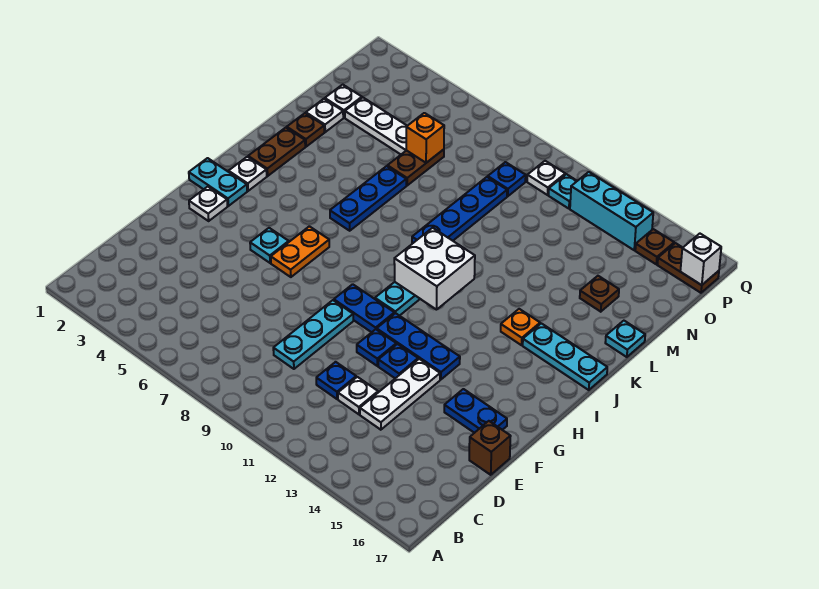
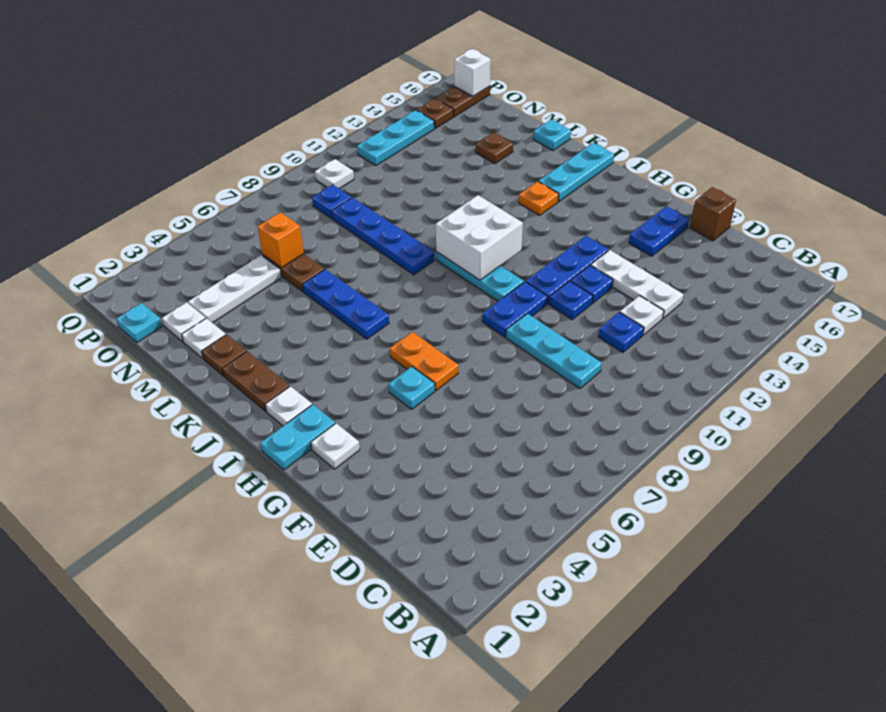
cyan 1x1 plate [549,174,577,209] -> cyan 1x1 plate moved to [117,303,162,342]
cyan 1x3 brick [570,172,653,250] -> cyan 1x3 plate [357,110,434,165]

